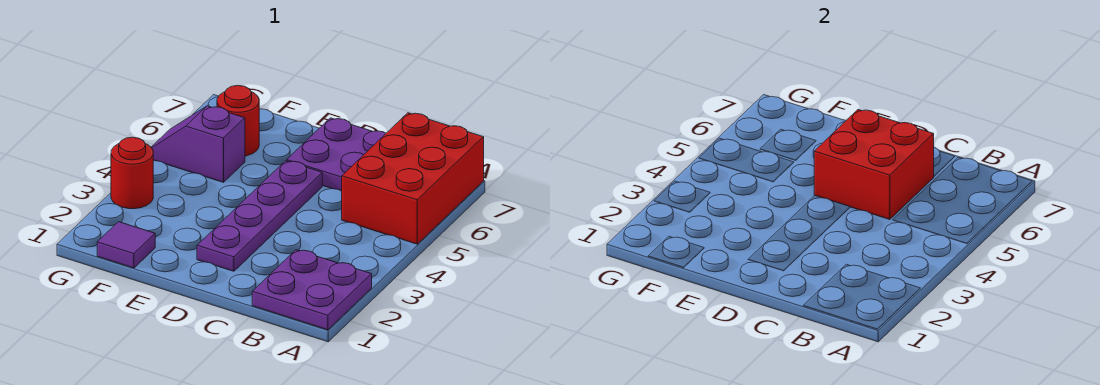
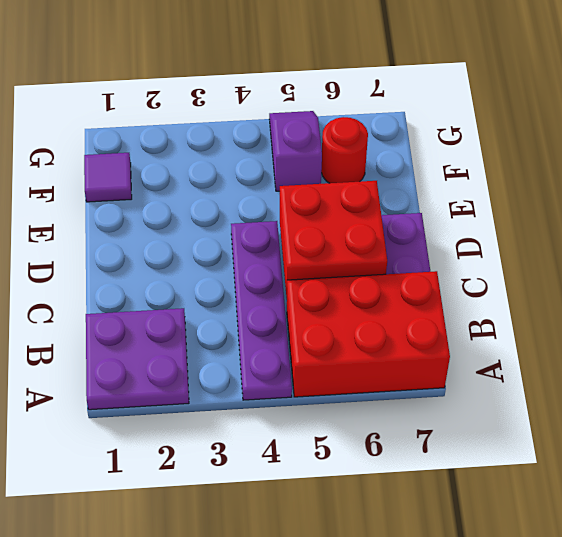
purple 1x4 plate [197,161,322,271] -> purple 1x4 plate turned to [231,221,292,400]
red 1x1 round brick [111,137,153,209] -> none

